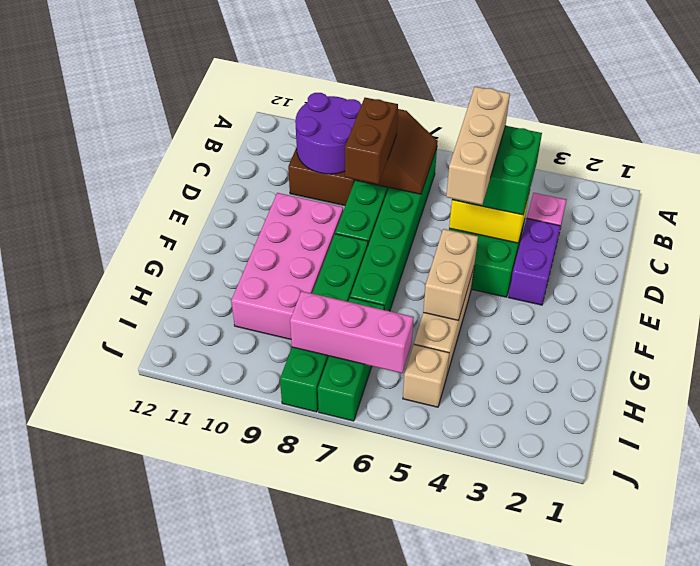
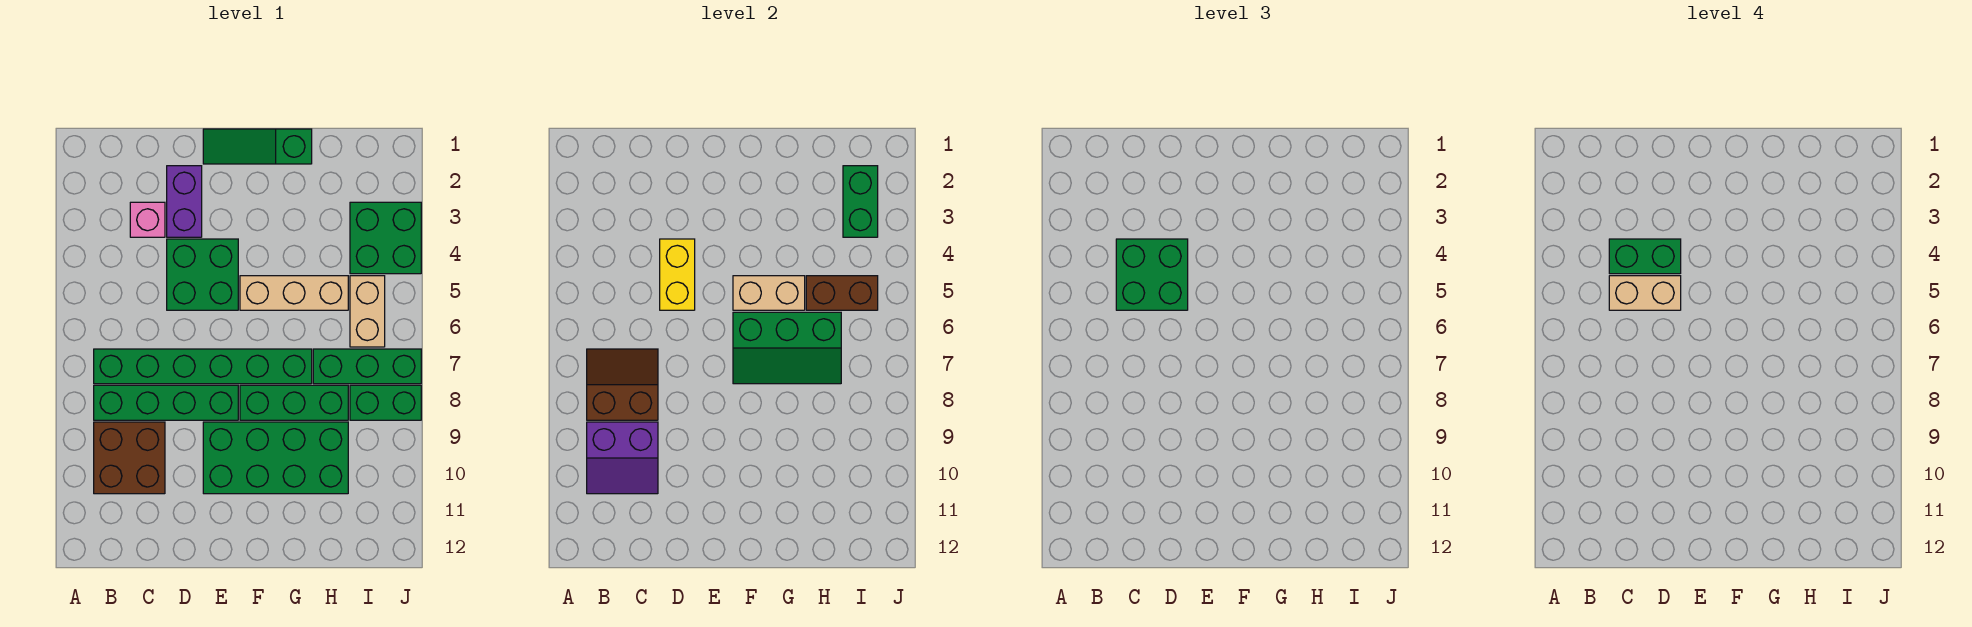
purple 2x2 round brick [295,93,362,174] -> purple 2x2 slope [587,422,658,494]
none -> green 1x2 brick [1609,239,1681,274]
tan 1x3 brick [446,87,510,205] -> tan 1x2 brick [1609,276,1681,310]
brown 1x2 brick [345,98,398,184] -> brown 1x2 brick moved to [806,276,878,310]
purple 1x2 brick [509,219,560,305] -> purple 1x2 brick turned to [167,166,202,237]
none -> green 1x3 slope [203,129,312,164]
pink 2x4 brick [231,193,343,339] -> green 2x4 brick [203,422,348,494]
none -> green 2x3 slope [733,312,841,384]
none -> green 1x2 brick [843,166,878,237]
none -> green 2x2 brick [350,202,421,274]
tan 1x1 brick [403,345,449,407] -> tan 1x2 brick [350,276,385,347]
pink 1x3 brick [290,291,414,373] -> none

